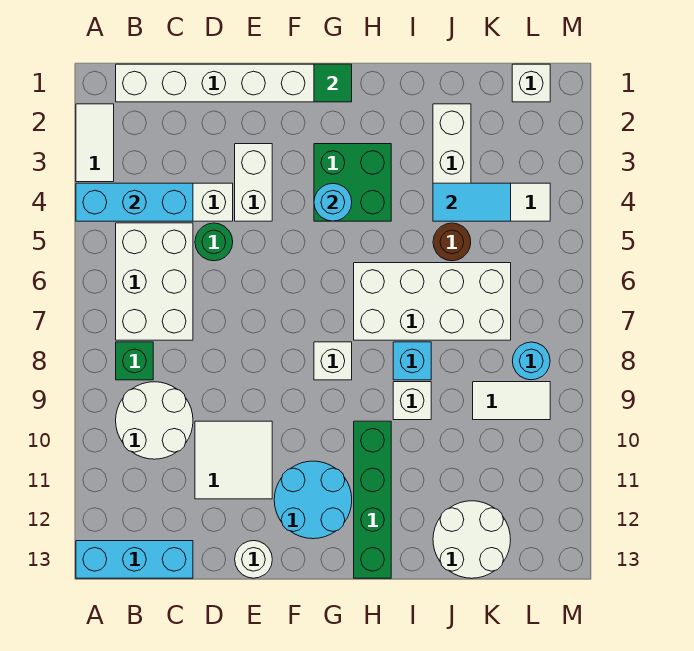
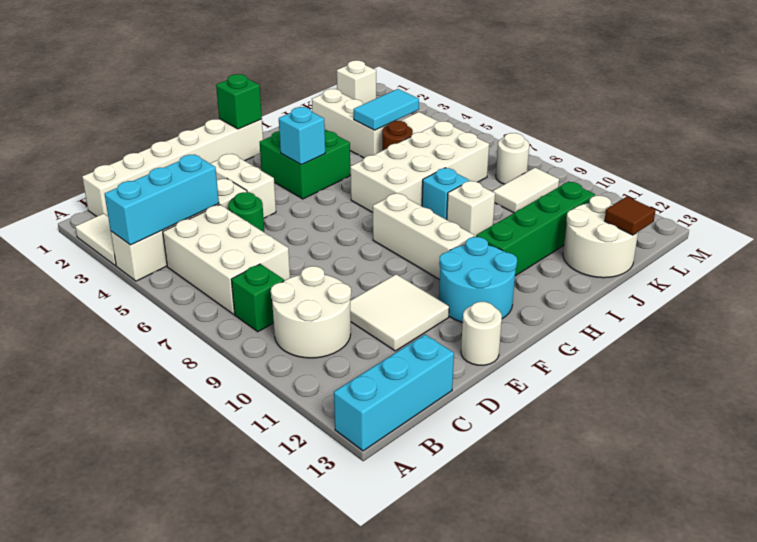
green 1x1 tile [314,64,352,102] -> green 1x1 brick [216,74,262,129]
cyan 1x1 round brick [314,183,352,221] -> cyan 1x1 brick [279,107,325,165]
white 1x1 brick [314,342,352,380] -> white 1x3 brick [373,193,474,280]
green 1x4 brick [354,421,391,578] -> green 1x4 brick turned to [476,182,595,276]
none -> brown 1x1 tile [604,197,656,235]
cyan 1x1 round brick [513,342,550,380] -> white 1x1 round brick [496,133,529,184]

